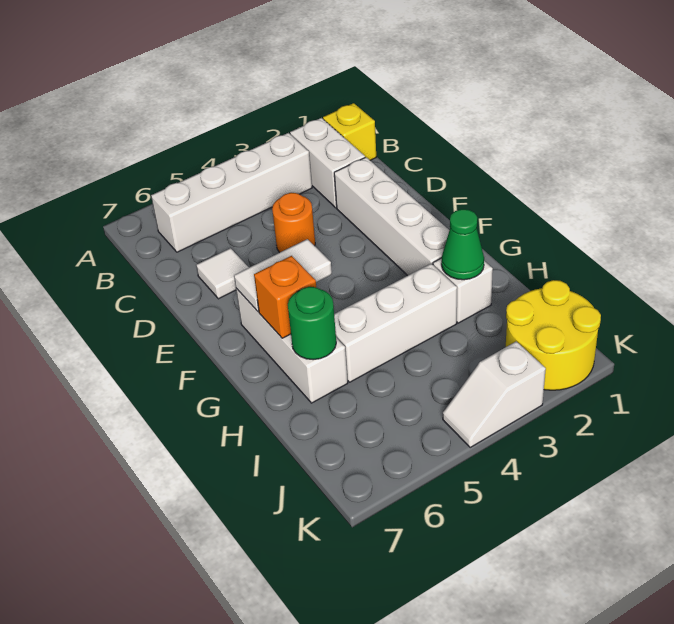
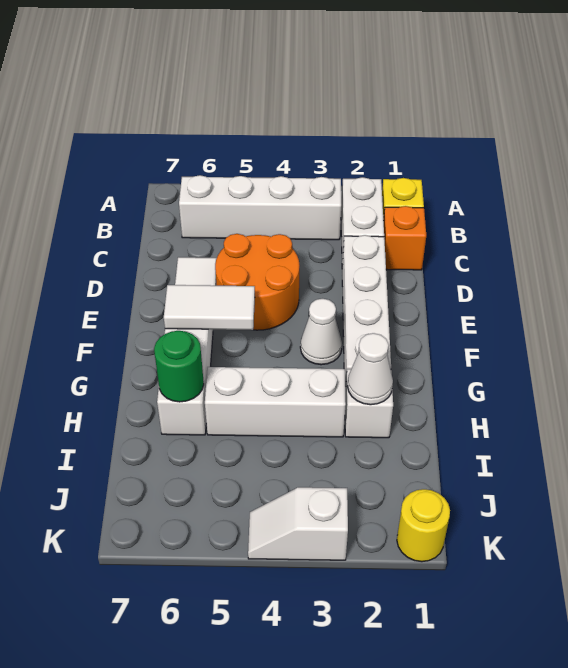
orange 1x1 round brick [272,193,315,253] -> orange 2x2 round brick [215,234,300,330]
none -> white 1x1 cone [300,299,342,365]
orange 1x1 brick [254,256,316,338] -> orange 1x1 brick moved to [383,206,426,270]
green 1x1 cone [441,209,484,280] -> white 1x1 cone [347,333,393,405]
yellow 2x2 round brick [506,280,601,390] -> yellow 1x1 round brick [397,489,450,562]

